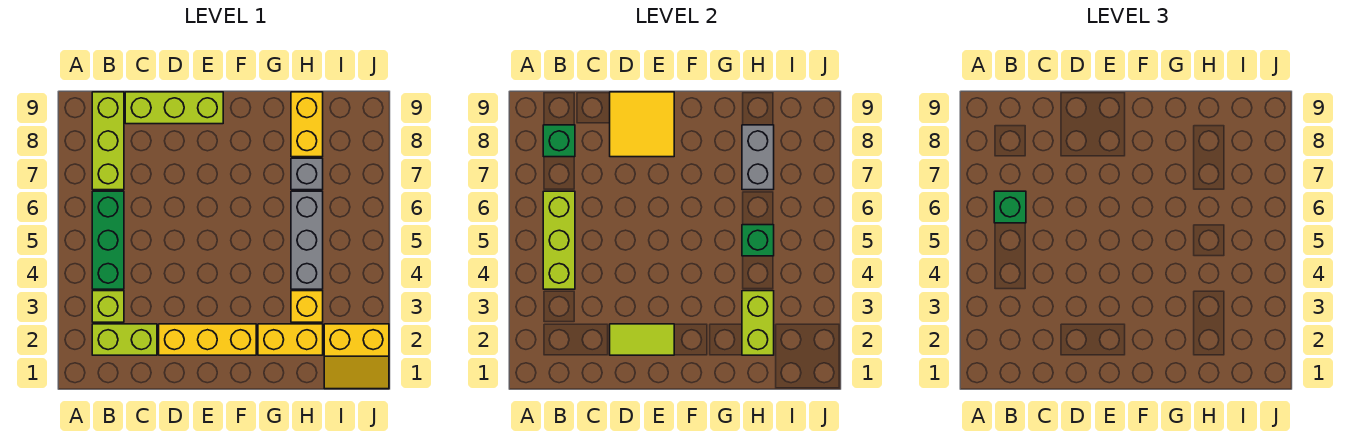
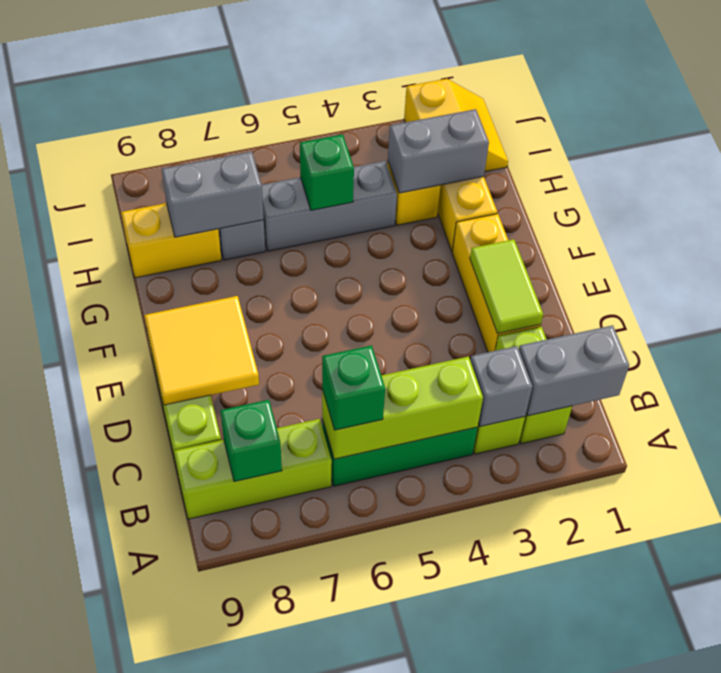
none -> grey 1x2 brick [519,325,629,416]
none -> grey 1x1 brick [470,346,532,426]
lime 1x2 brick [742,291,774,355] -> grey 1x2 brick [388,109,489,193]

